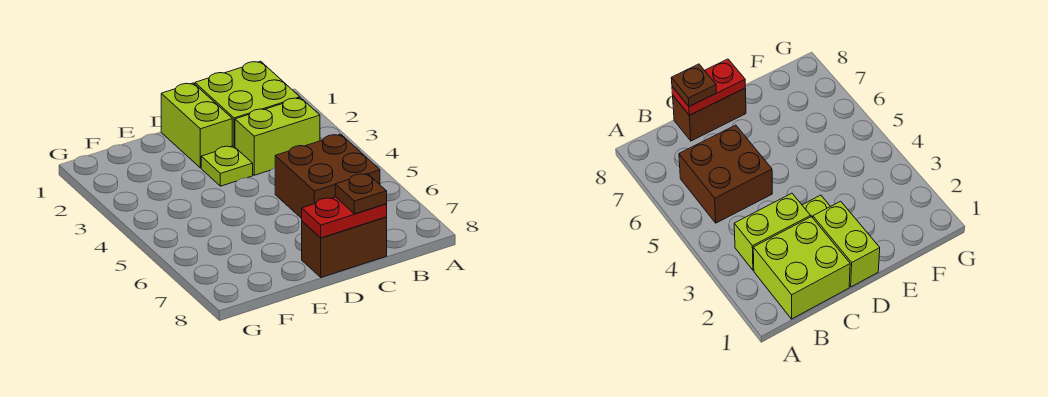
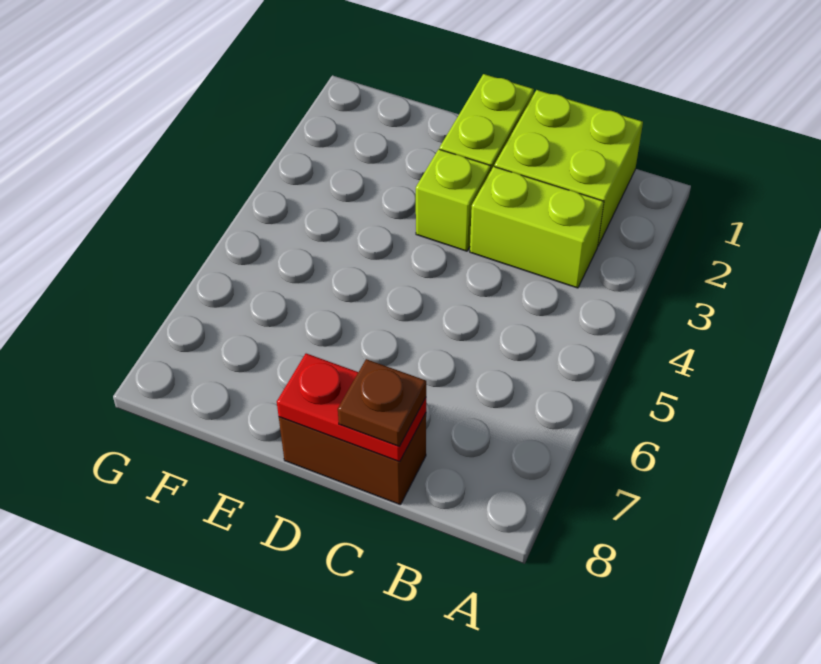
brown 2x2 brick [275,134,380,219] -> none
lime 1x1 plate [201,146,253,186] -> lime 1x1 brick [416,149,491,251]

